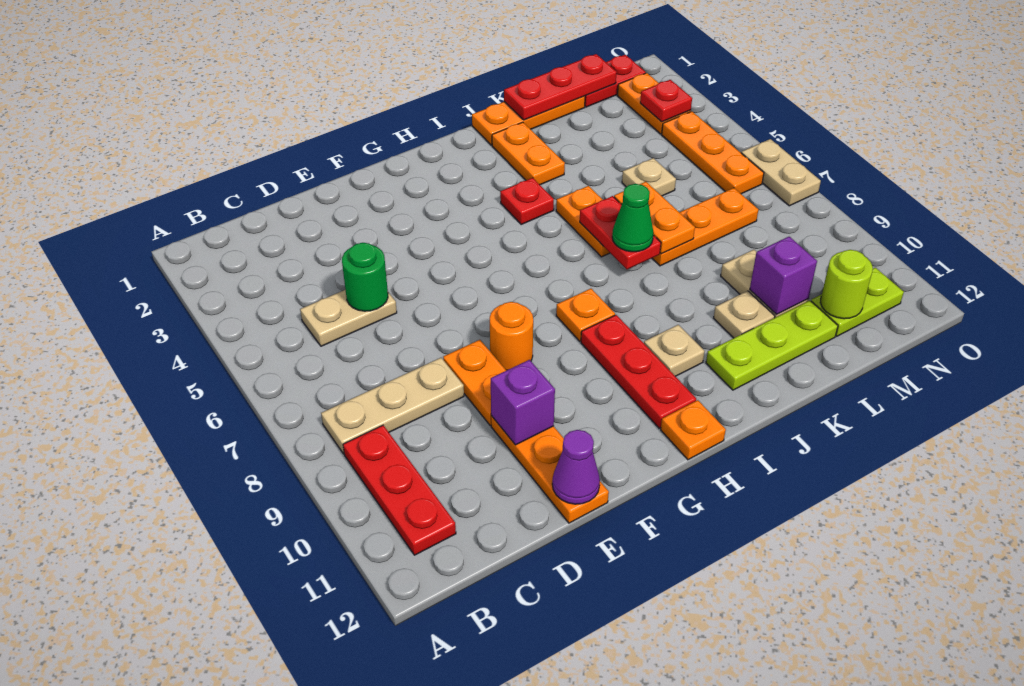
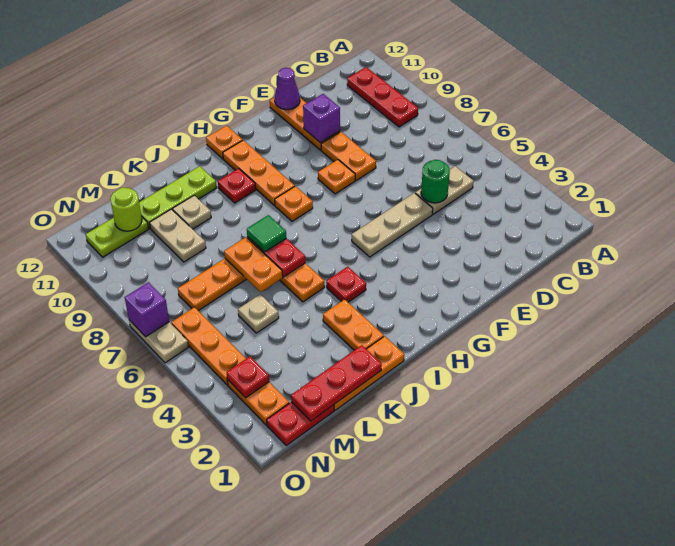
tan 1x3 plate [321,358,464,454] -> tan 1x3 plate moved to [352,193,433,257]
orange 1x1 round brick [490,302,533,371] -> orange 1x1 plate [318,160,355,194]
red 1x3 plate [581,315,696,428] -> orange 1x3 plate [223,140,295,205]
tan 1x1 plate [644,325,705,376] -> red 1x1 plate [218,168,256,203]
green 1x1 cone [612,184,654,252] -> green 1x1 tile [247,215,286,252]
purple 1x1 brick [750,237,817,315] -> purple 1x1 brick moved to [125,282,169,337]

